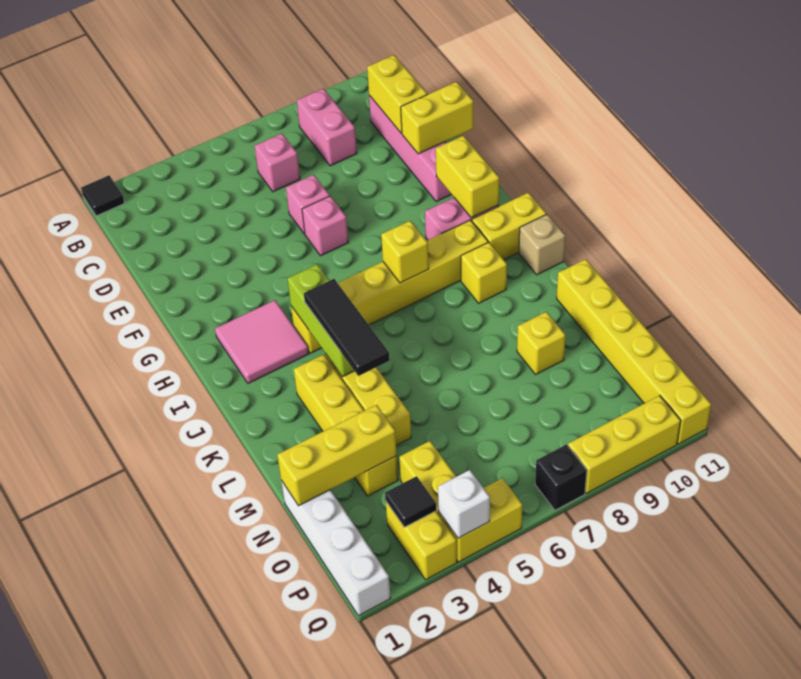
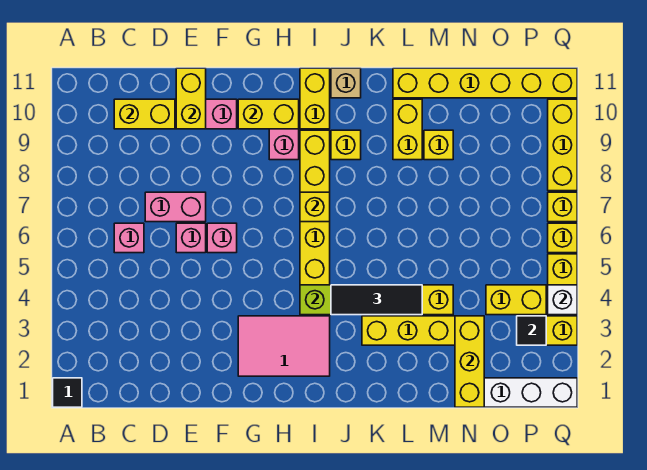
pink 1x2 brick [297,89,357,166] -> pink 1x2 brick moved to [145,192,206,222]
pink 2x2 tile [215,300,309,383] -> pink 2x3 tile [238,316,330,376]
none -> yellow 1x2 brick [393,99,422,160]
none -> yellow 1x1 brick [548,223,577,253]
black 1x1 brick [535,445,587,510] -> yellow 1x1 brick [548,192,577,222]

